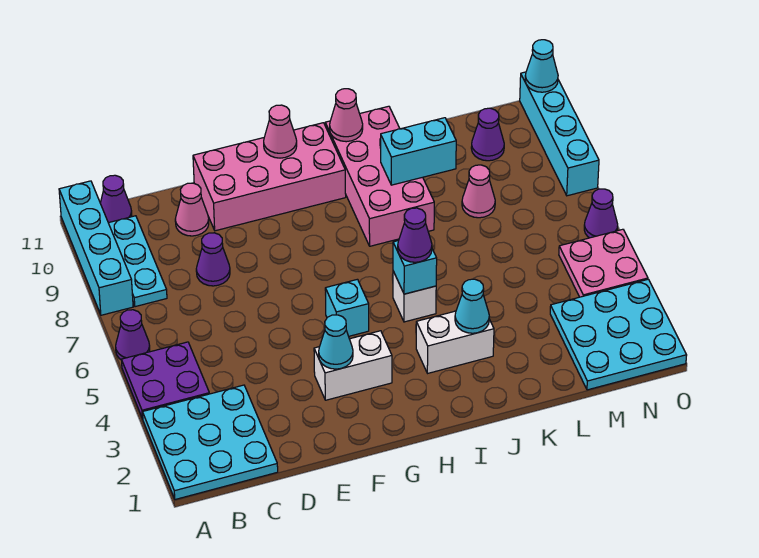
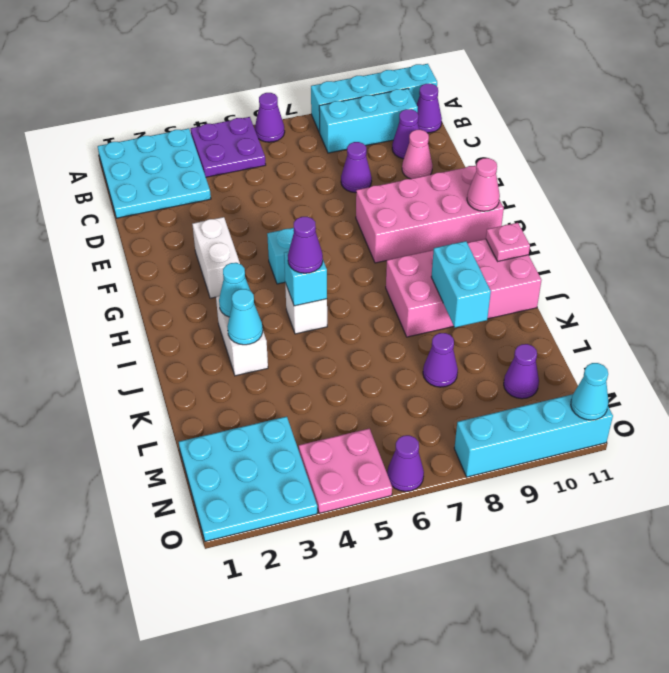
cyan 1x3 plate [109,216,167,307] -> cyan 1x3 brick [319,89,418,153]
none -> purple 1x1 cone [392,109,419,159]
pink 2x4 brick [193,123,346,231] -> pink 2x4 brick turned to [356,166,504,263]
cyan 1x1 cone [319,315,353,369] -> cyan 1x1 cone moved to [219,263,250,317]
pink 1x1 cone [330,89,363,142] -> pink 1x1 plate [486,223,530,261]
pink 1x1 cone [462,165,495,218] -> purple 1x1 cone [423,333,458,387]

